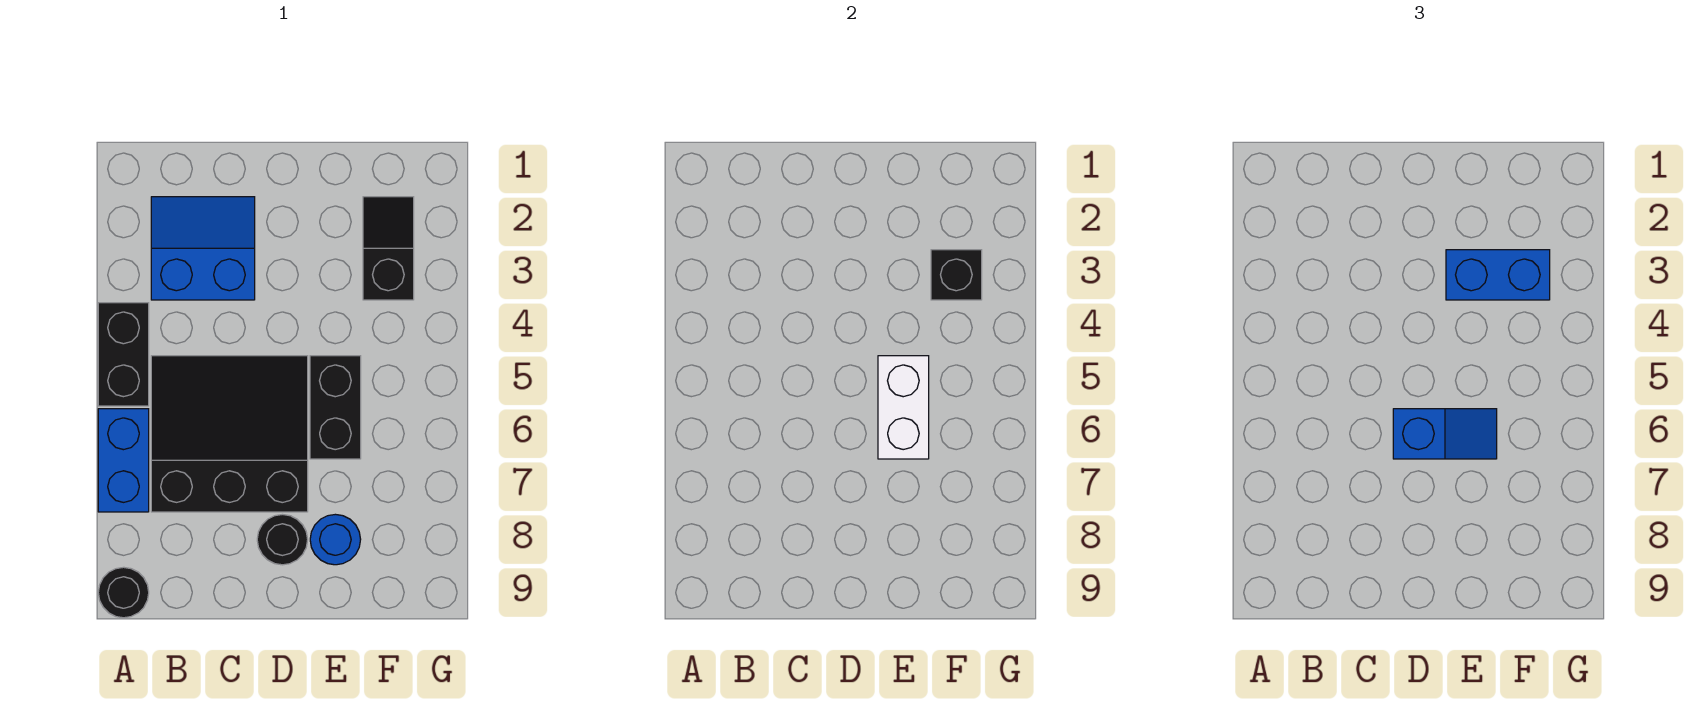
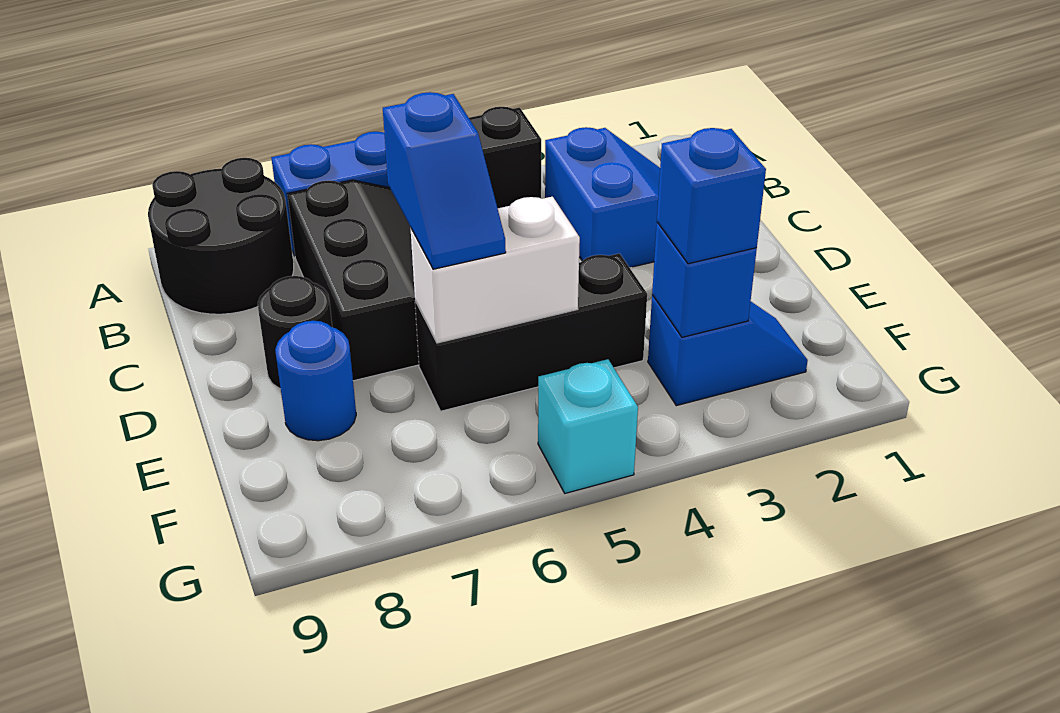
black 1x1 round brick [98,567,149,618] -> black 2x2 round brick [148,158,294,314]
blue 1x2 brick [1446,250,1550,300] -> blue 1x1 brick [657,128,766,264]
black 1x2 brick [310,356,361,459] -> black 1x3 brick [415,253,647,411]
black 1x2 slope [363,197,414,300] -> blue 1x2 slope [648,295,808,406]
black 1x1 brick [931,250,982,300] -> blue 1x1 brick [652,222,757,337]
none -> cyan 1x1 brick [538,359,638,493]

